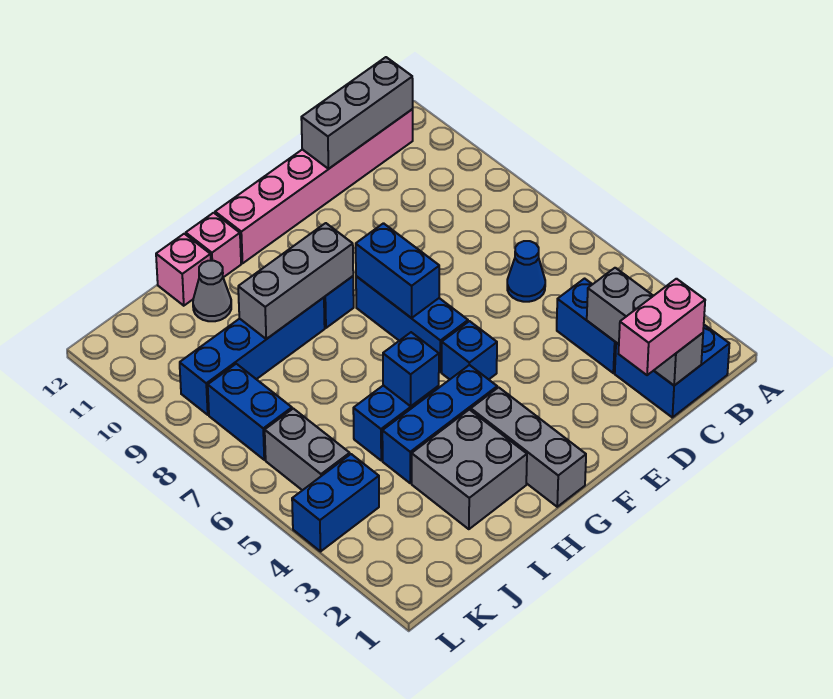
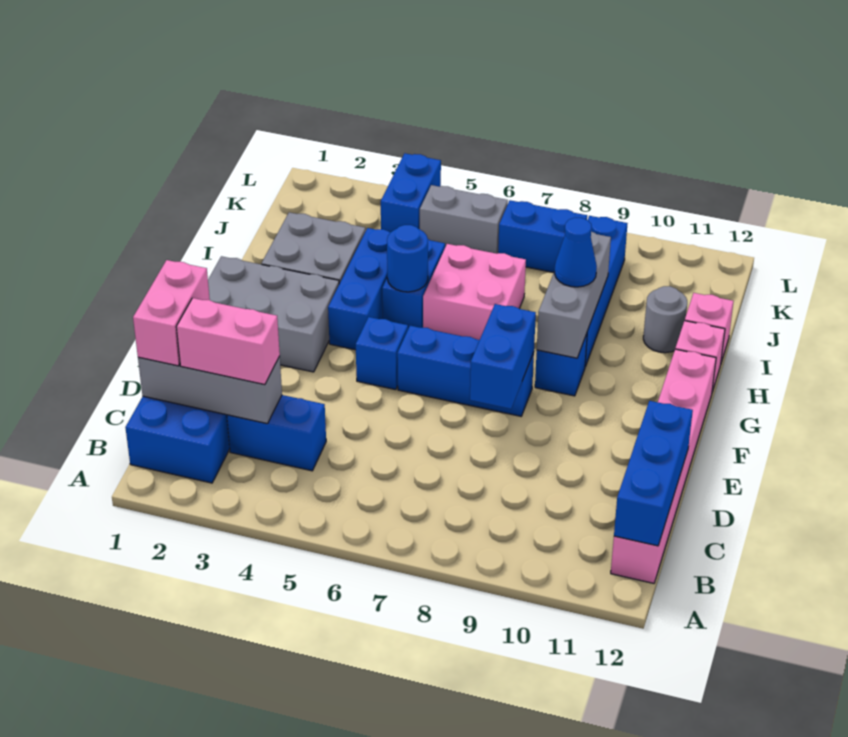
grey 1x3 brick [301,57,413,169] -> blue 1x3 brick [614,401,693,546]
none -> pink 1x2 brick [176,298,280,385]
blue 1x1 cone [507,241,545,302] -> blue 1x1 cone moved to [555,218,597,287]
blue 1x2 brick [356,223,439,318] -> blue 1x2 brick turned to [470,304,536,409]
grey 1x3 brick [471,387,586,507] -> grey 2x3 brick [208,256,339,372]
blue 1x1 brick [383,332,439,406] -> blue 1x1 round brick [387,225,428,292]
none -> pink 2x2 brick [423,244,526,340]
grey 1x1 cone [193,261,231,321] -> grey 1x1 round brick [643,286,687,353]

